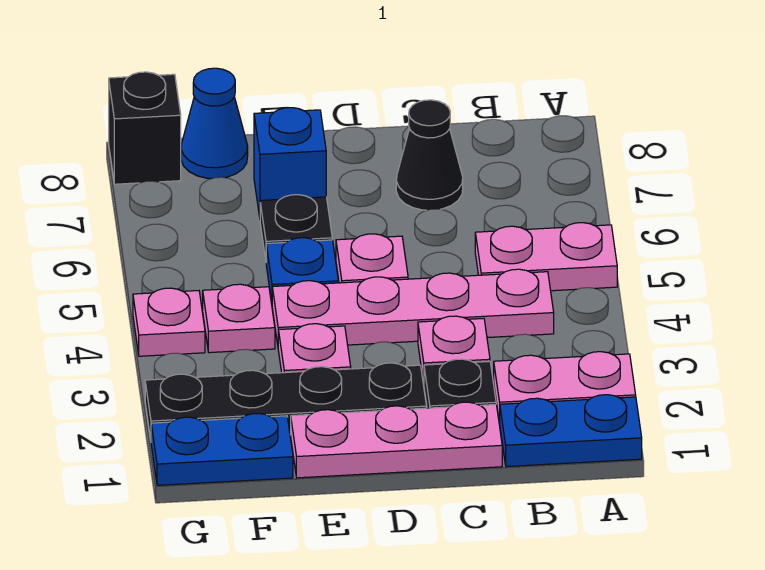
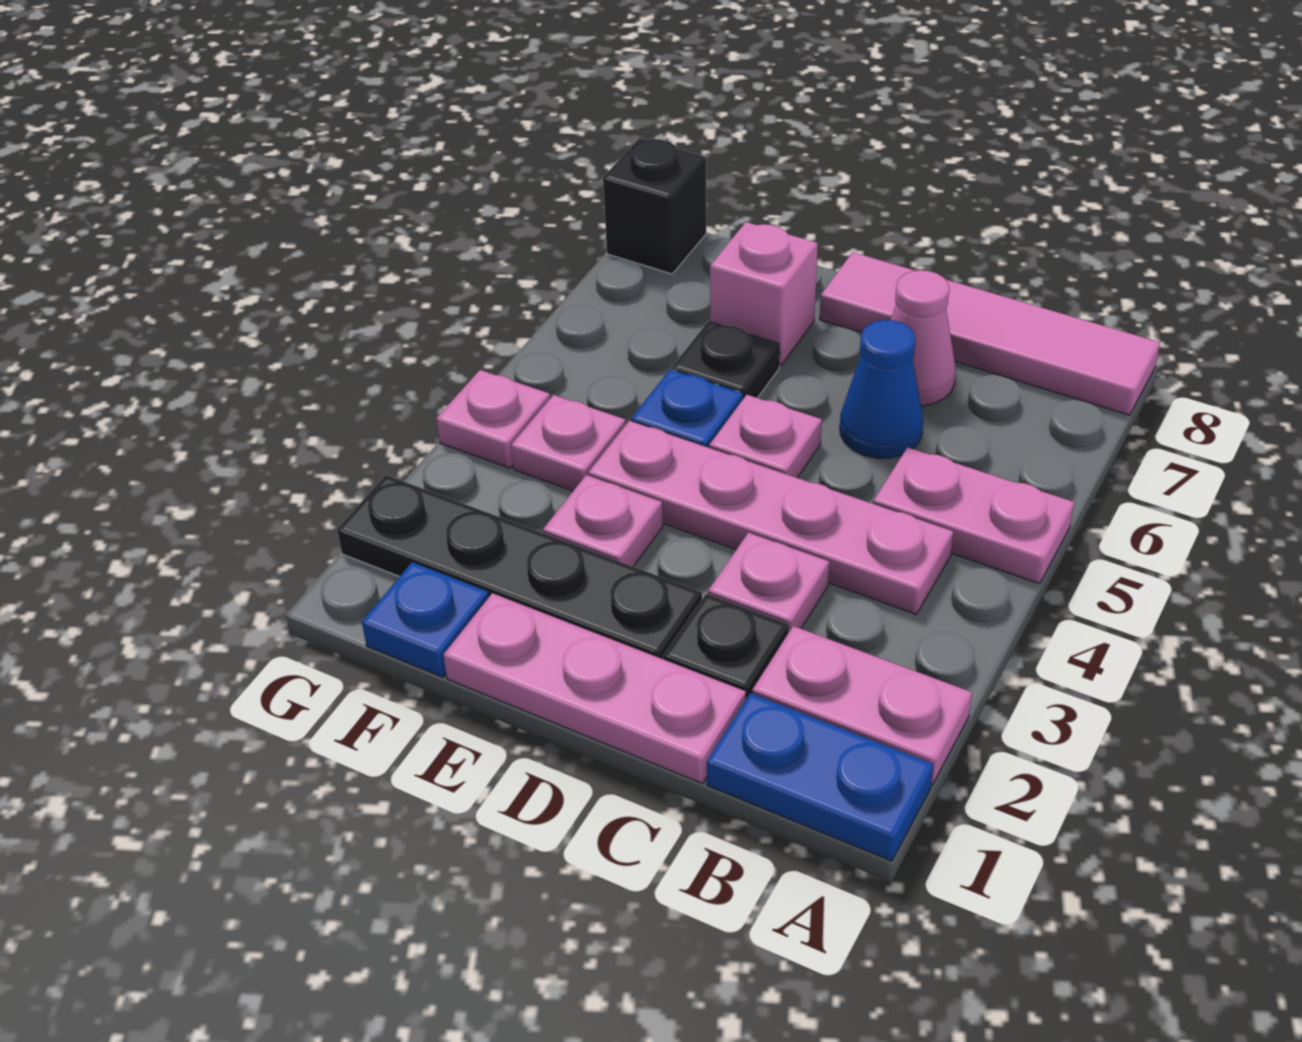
none -> pink 1x4 tile [820,252,1160,415]
black 1x1 cone [396,100,463,210] -> pink 1x1 cone [891,270,956,406]
blue 1x1 brick [254,108,326,217] -> pink 1x1 brick [710,222,818,366]
blue 1x2 plate [151,413,293,485] -> blue 1x1 plate [362,562,489,677]
blue 1x1 cone [181,68,248,179] -> blue 1x1 cone moved to [840,320,923,458]

